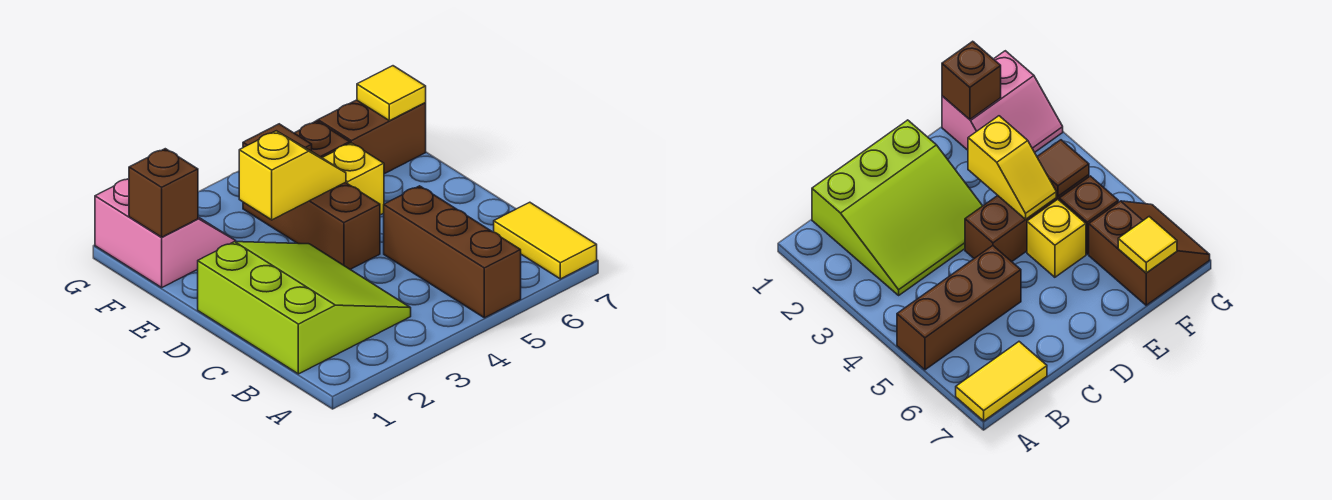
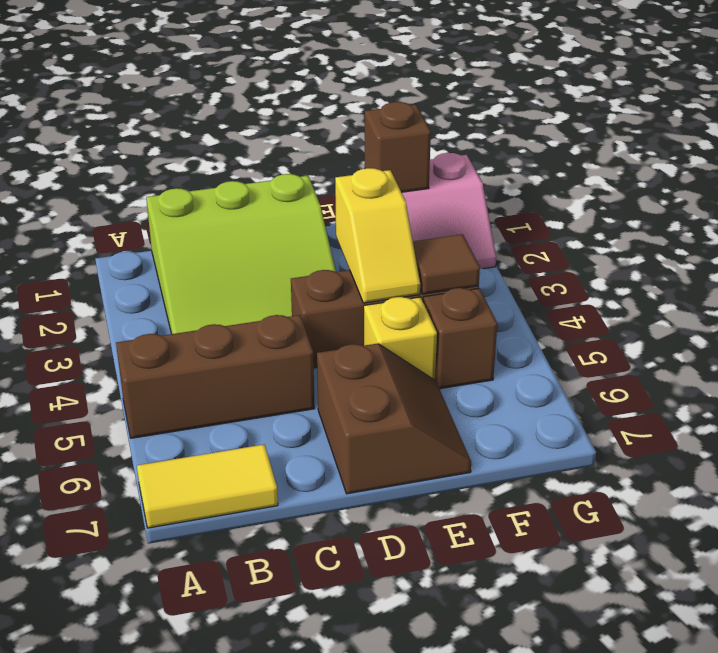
brown 2x2 slope [313,100,426,174] -> brown 2x2 slope moved to [317,344,471,494]
yellow 1x1 tile [357,66,426,121] -> none

